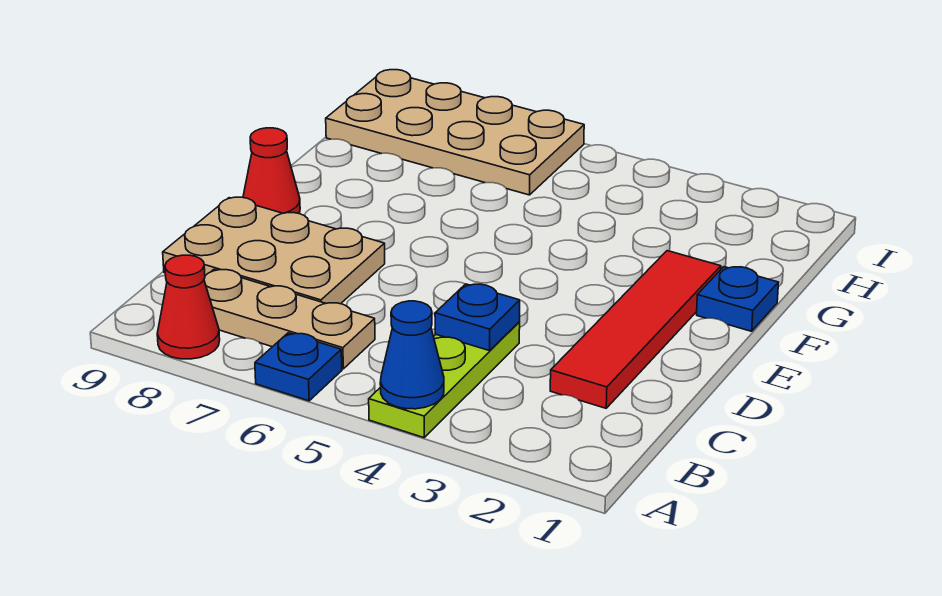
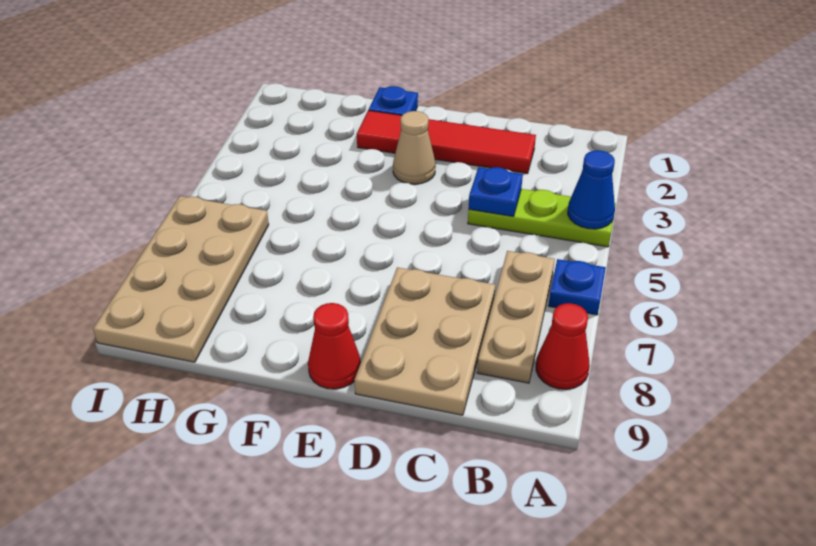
none -> tan 1x1 cone [393,111,436,184]

